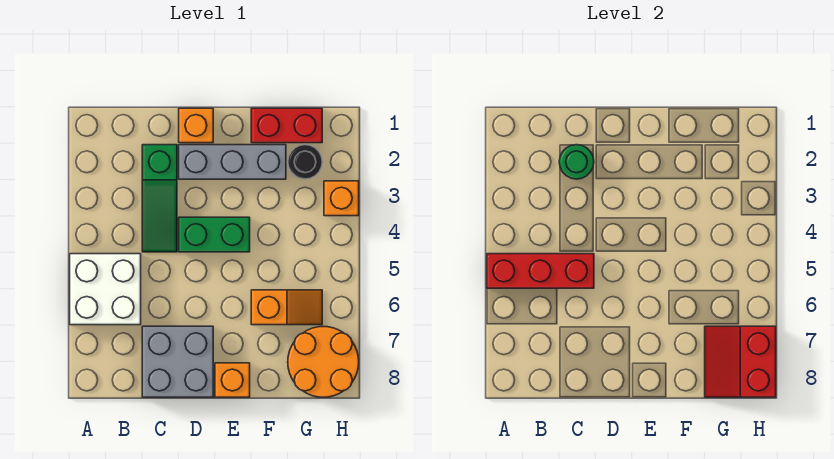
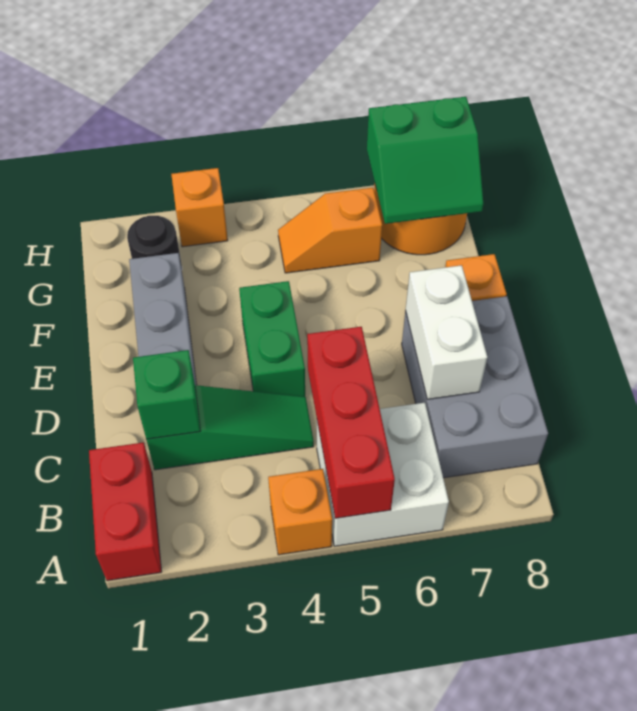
green 1x1 round brick [559,145,594,179] -> green 1x1 brick [133,350,200,439]
grey 2x2 brick [142,326,213,397] -> grey 2x3 brick [402,296,548,478]
none -> white 1x2 brick [406,265,488,399]
orange 1x1 brick [179,108,213,143] -> orange 1x1 brick moved to [268,469,332,555]
red 1x2 brick [251,108,322,143] -> red 1x2 brick moved to [89,442,162,581]
orange 1x2 slope [251,290,322,325] -> orange 1x2 slope turned to [278,188,382,273]
red 2x2 slope [705,326,776,397] -> green 2x2 slope [367,97,483,224]

